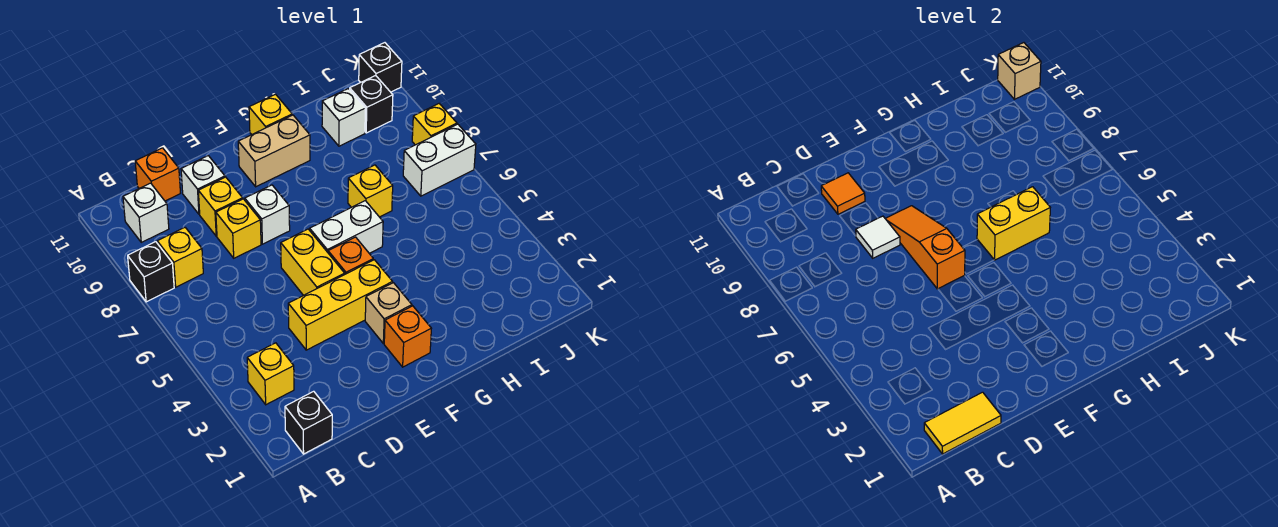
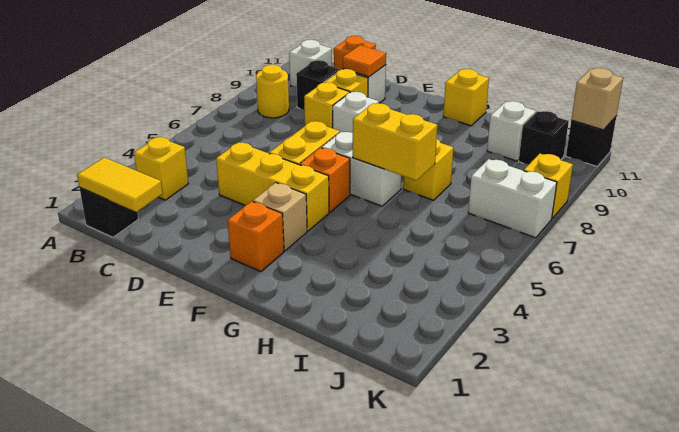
black 1x1 brick [128,242,174,302] -> black 1x1 brick moved to [296,60,340,109]
yellow 1x1 brick [157,228,203,287] -> yellow 1x1 round brick [256,65,289,118]
white 1x1 tile [856,216,900,258] -> none
orange 1x3 slope [885,206,965,289] -> none
tan 1x2 brick [238,115,310,187] -> none

